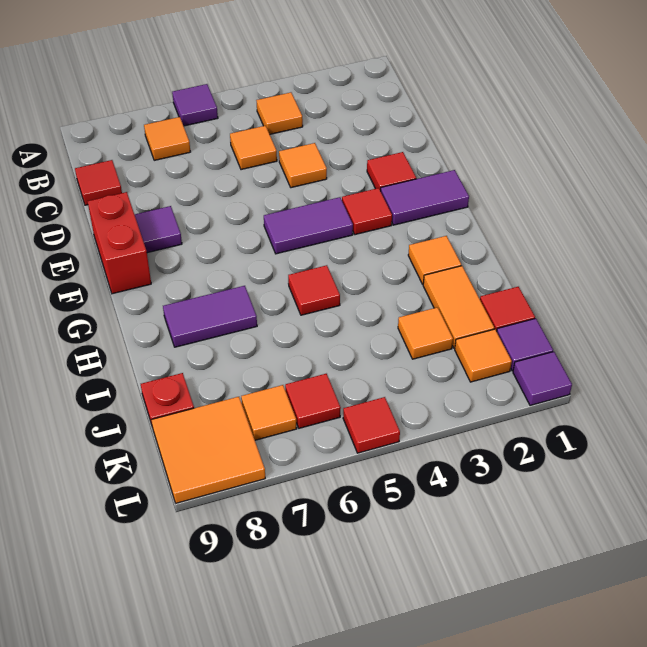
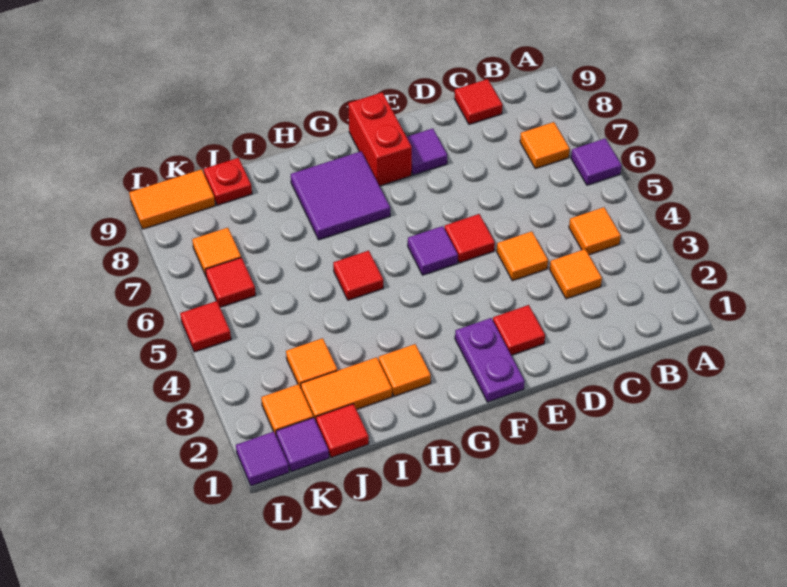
orange 1x1 tile [230,126,277,170] -> orange 1x1 tile moved to [550,249,602,299]
red 1x2 brick [88,192,151,294] -> red 1x2 brick turned to [348,92,412,186]
purple 1x2 tile [381,170,469,225] -> purple 1x2 plate [455,318,525,402]
red 1x1 tile [342,188,392,235] -> red 1x1 tile moved to [445,214,495,263]
purple 1x2 tile [264,197,353,254] -> purple 1x1 tile [408,226,458,275]
purple 1x2 tile [163,286,257,347] -> purple 2x2 tile [291,151,390,240]
orange 2x2 tile [151,397,265,503] -> orange 1x2 tile [129,169,215,229]

